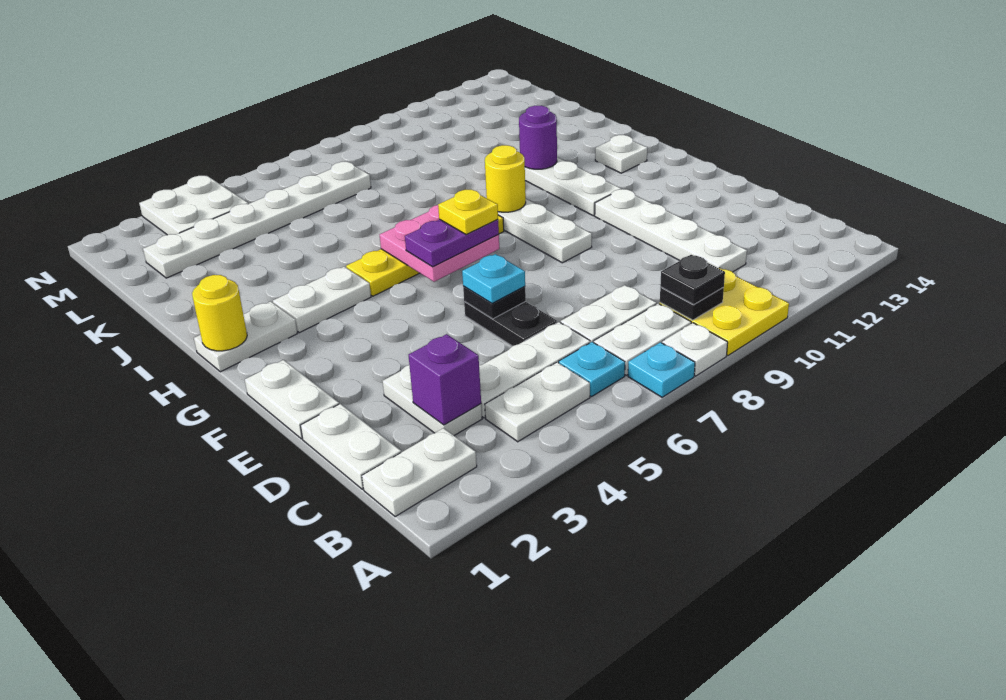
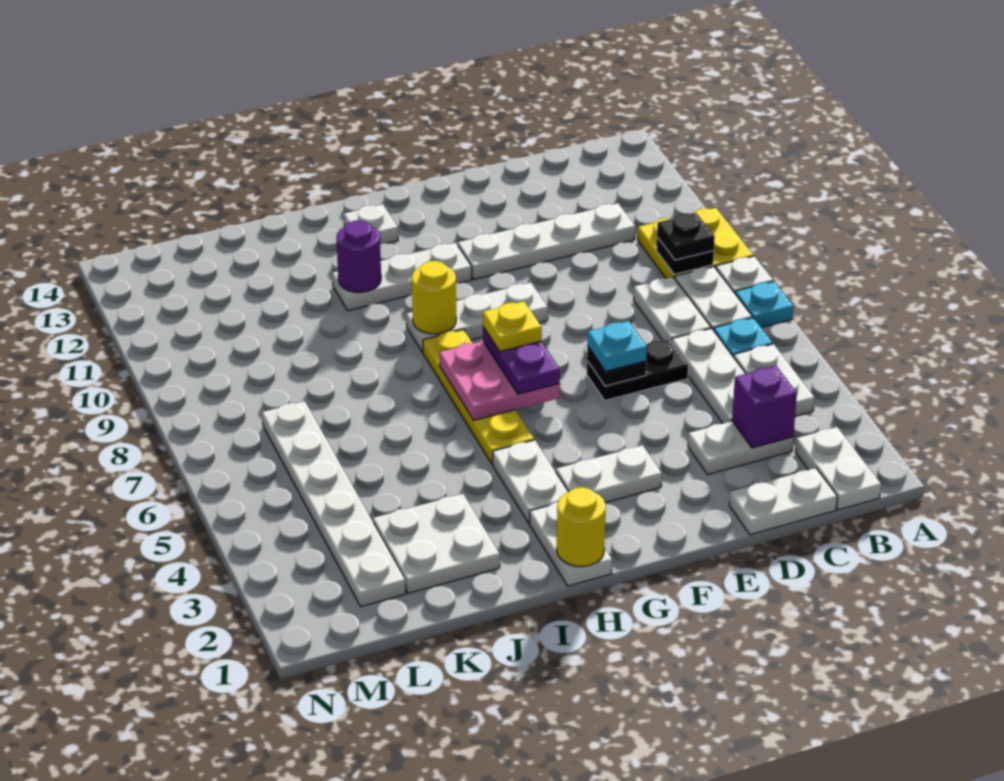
white 1x2 plate [245,360,339,439] -> white 1x2 plate moved to [556,445,662,503]
white 2x2 plate [139,176,248,235] -> white 2x2 plate moved to [373,494,500,593]

